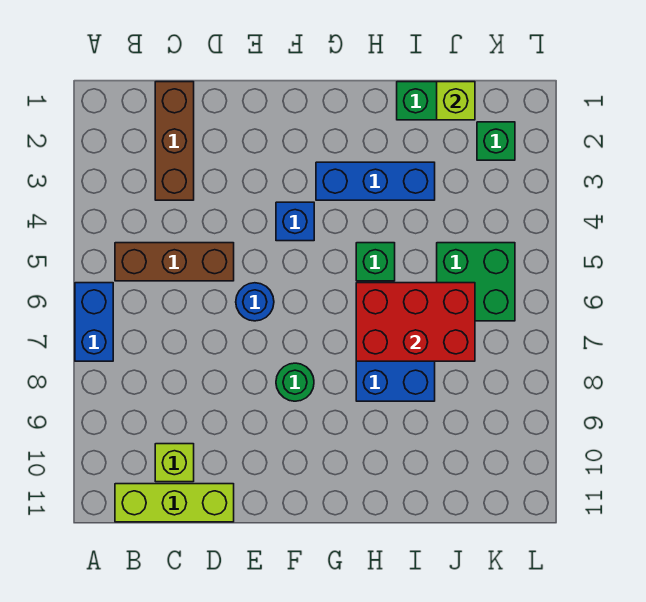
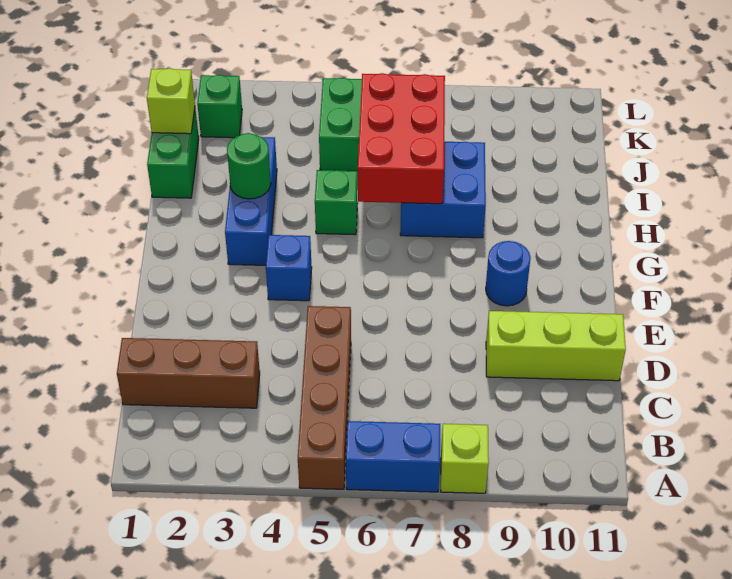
brown 1x3 brick [115,243,234,281] -> brown 1x4 brick [298,306,351,489]
lime 1x3 brick [115,484,234,522] -> lime 1x3 brick turned to [486,311,626,381]
lime 1x1 brick [155,444,194,482] -> lime 1x1 brick moved to [441,424,489,493]
blue 1x1 round brick [236,283,274,321] -> blue 1x1 round brick moved to [486,241,531,306]
green 1x1 round brick [276,363,314,401] -> green 1x1 round brick moved to [227,133,271,199]

